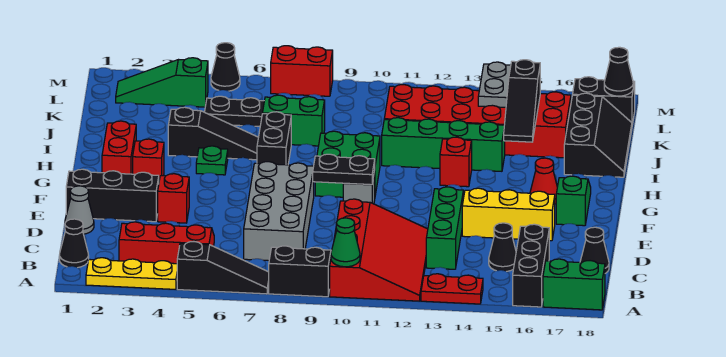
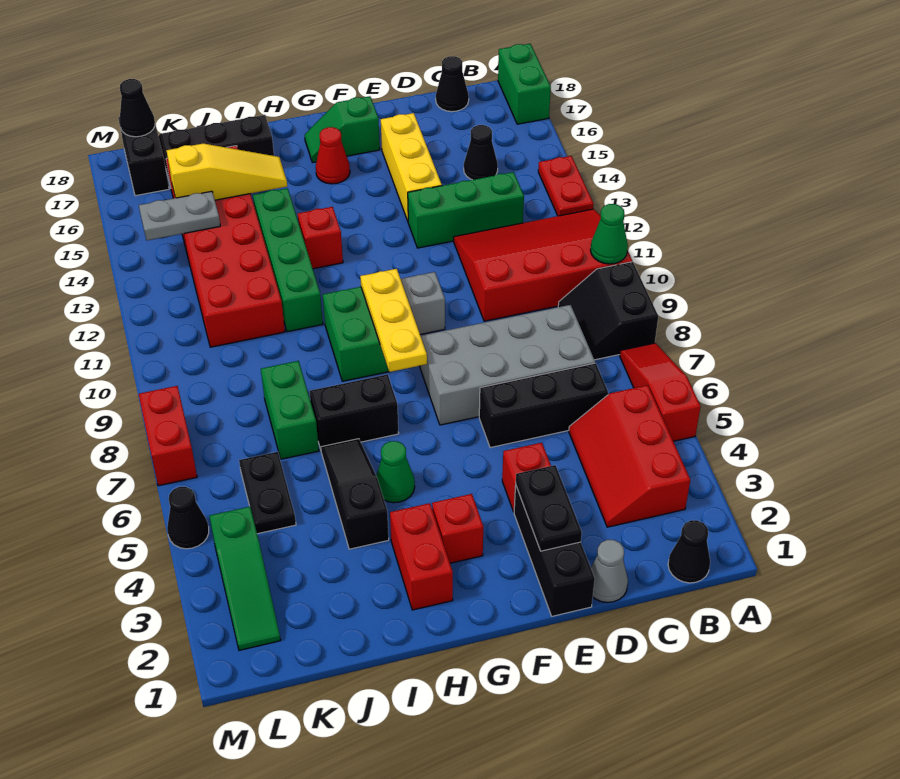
yellow 1x3 plate [86,258,177,289] -> yellow 1x3 plate moved to [360,269,427,372]
black 1x3 slope [177,242,269,294] -> red 1x3 slope [620,343,701,441]
black 1x3 brick [513,224,549,307] -> black 1x3 brick moved to [479,363,608,448]
black 1x2 plate [313,154,375,185] -> black 1x2 plate moved to [516,465,582,551]
red 1x2 brick [102,121,136,174] -> red 1x2 brick turned to [390,503,453,610]
green 1x1 plate [196,146,228,175] -> green 1x1 cone [376,441,415,503]
black 1x3 slope [504,60,540,142] -> yellow 1x3 slope [166,144,287,200]

